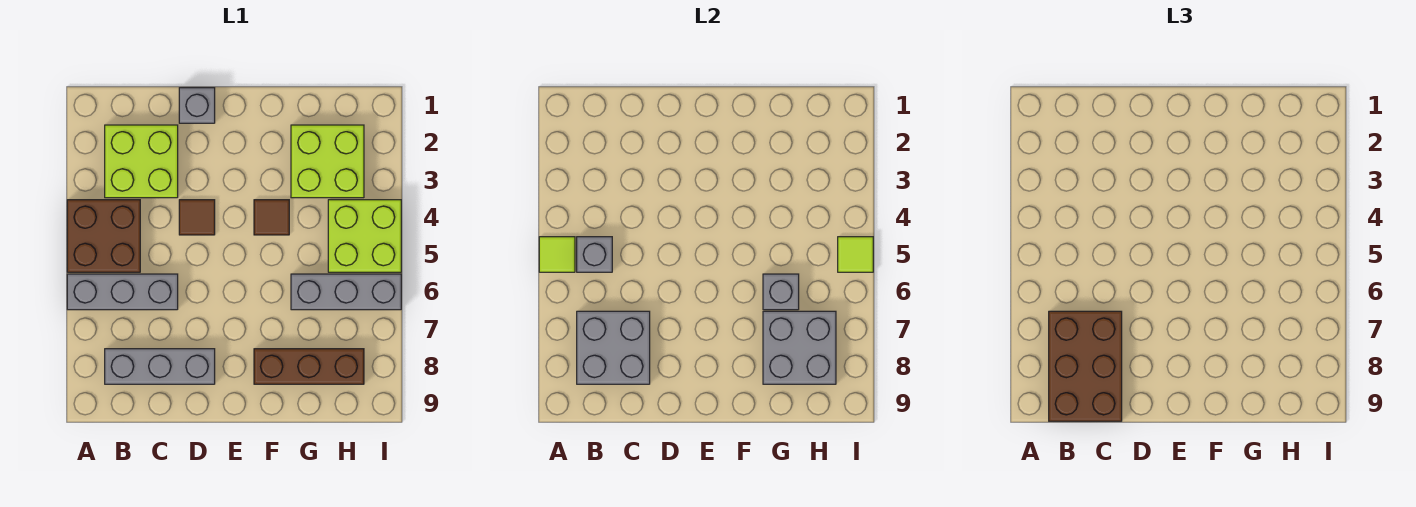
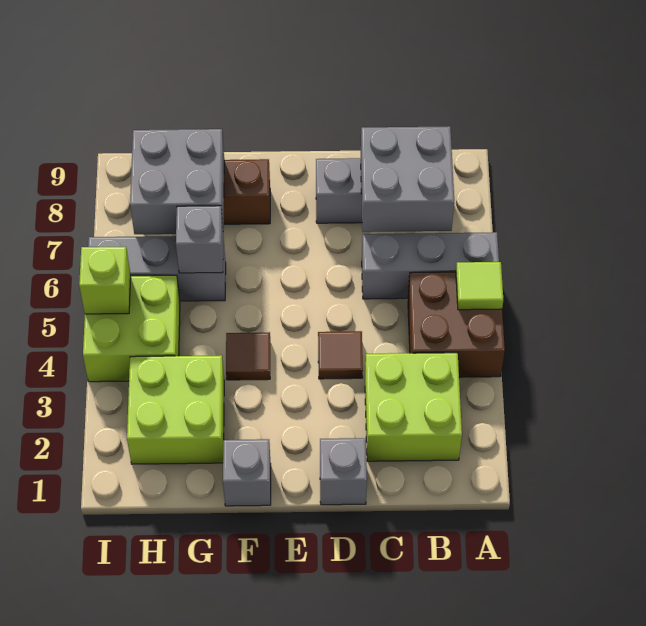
grey 1x1 brick [577,237,612,272] -> grey 1x1 brick moved to [223,439,271,506]
brown 2x3 brick [1049,311,1122,421] -> none
lime 1x1 tile [838,237,873,272] -> lime 1x1 brick [79,247,131,314]

